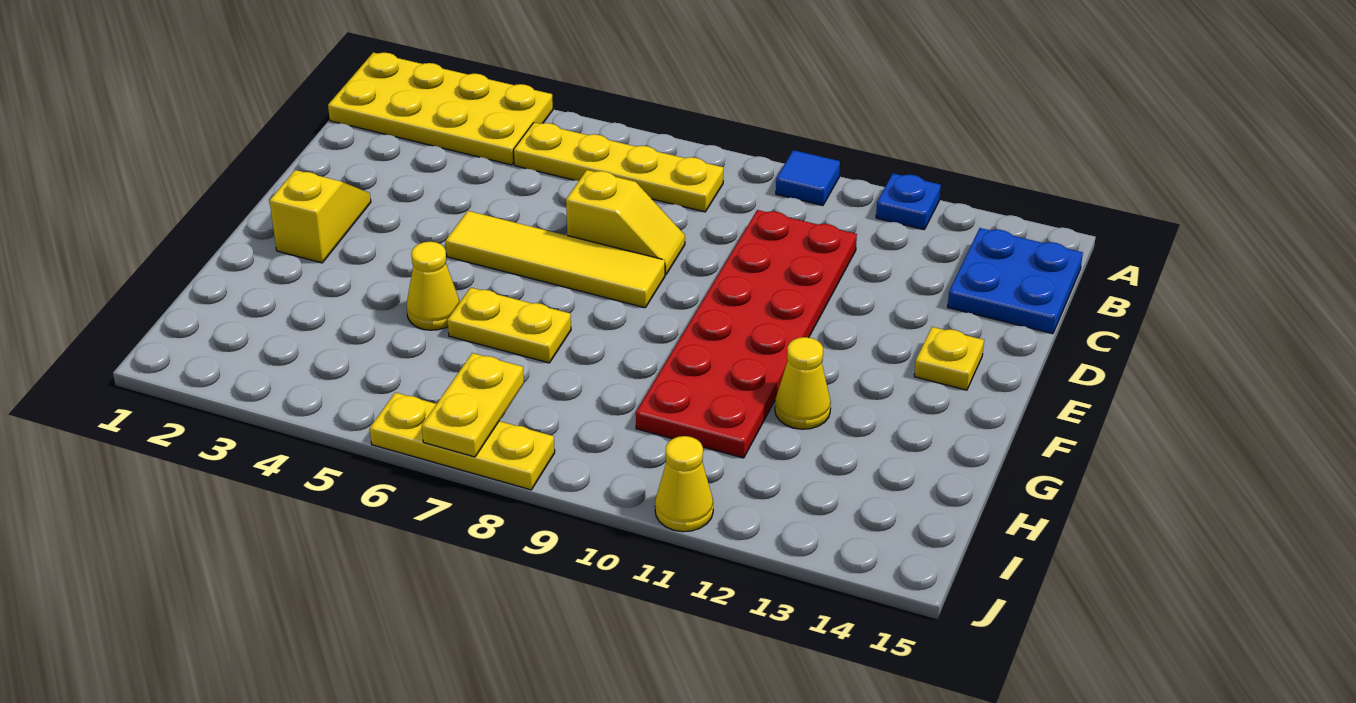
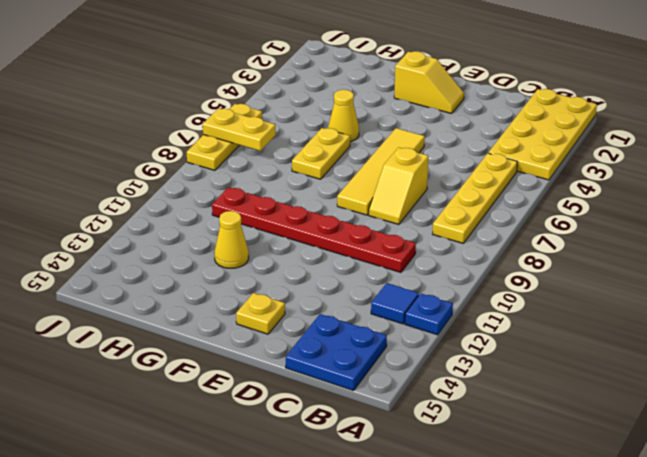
blue 1x1 tile [776,150,840,206] -> blue 1x1 tile moved to [371,283,419,324]
red 2x6 plate [636,210,857,458] -> red 1x6 plate [212,187,416,272]
yellow 1x1 cone [655,436,713,532] -> none

